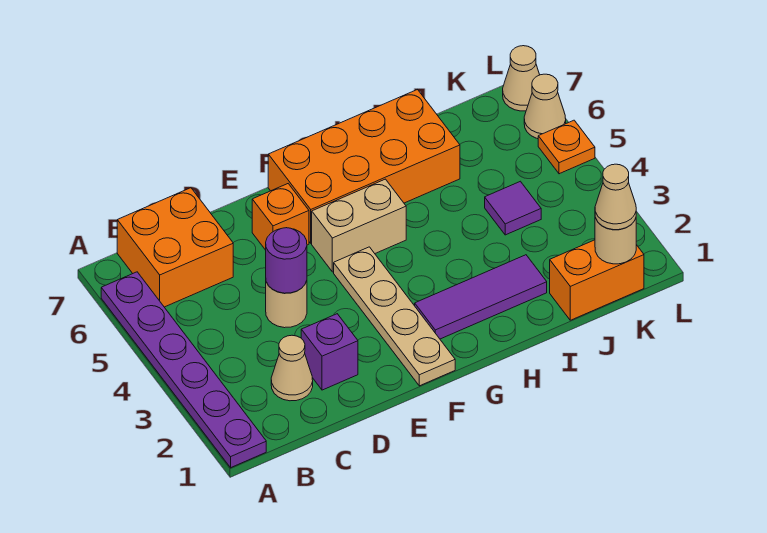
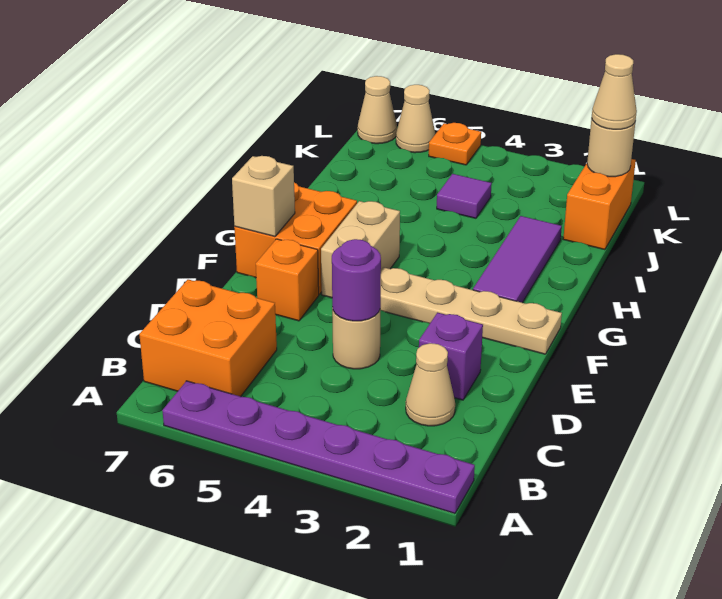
orange 2x4 brick [268,90,460,243] -> orange 2x2 brick [234,183,357,294]
none -> tan 1x1 brick [232,156,295,237]

